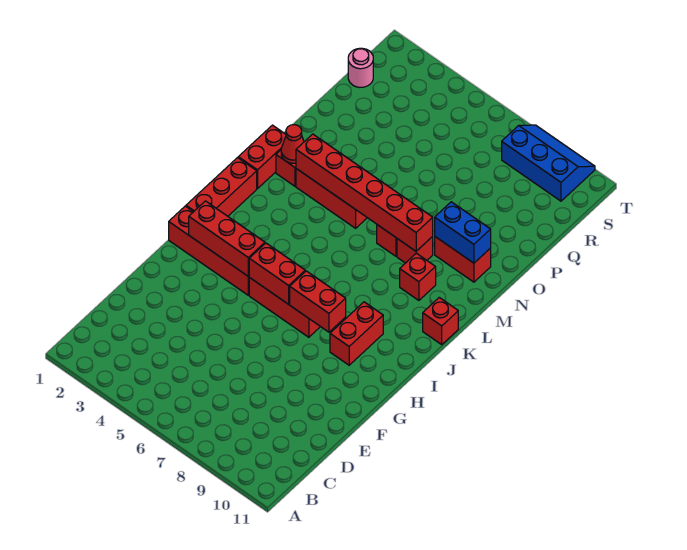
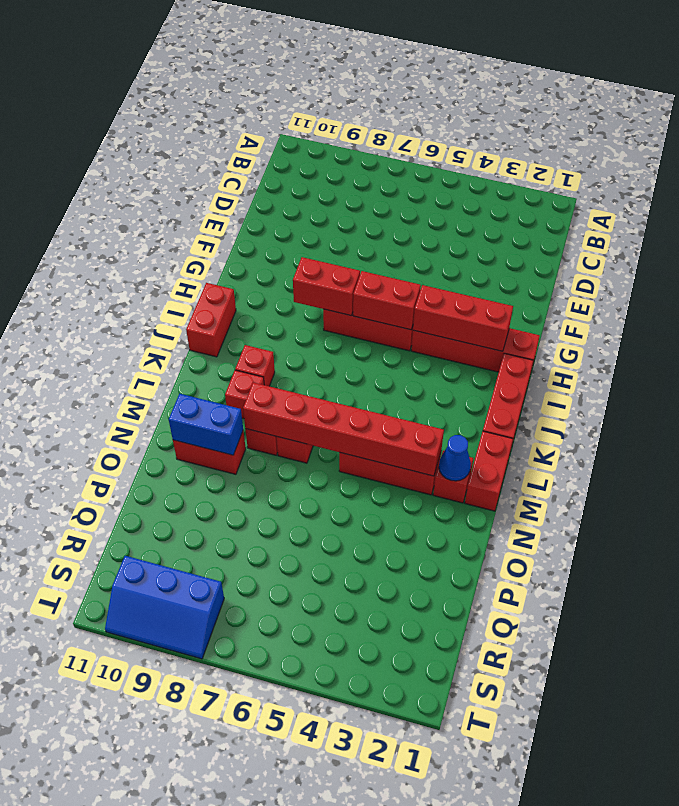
red 1x2 brick [330,302,383,365] -> red 1x2 brick moved to [186,283,236,357]
red 1x1 brick [423,298,458,345] -> red 1x1 brick moved to [235,345,275,386]
red 1x1 cone [281,125,304,163] -> blue 1x1 cone [439,435,471,481]
pink 1x1 round brick [348,48,373,87] -> none

